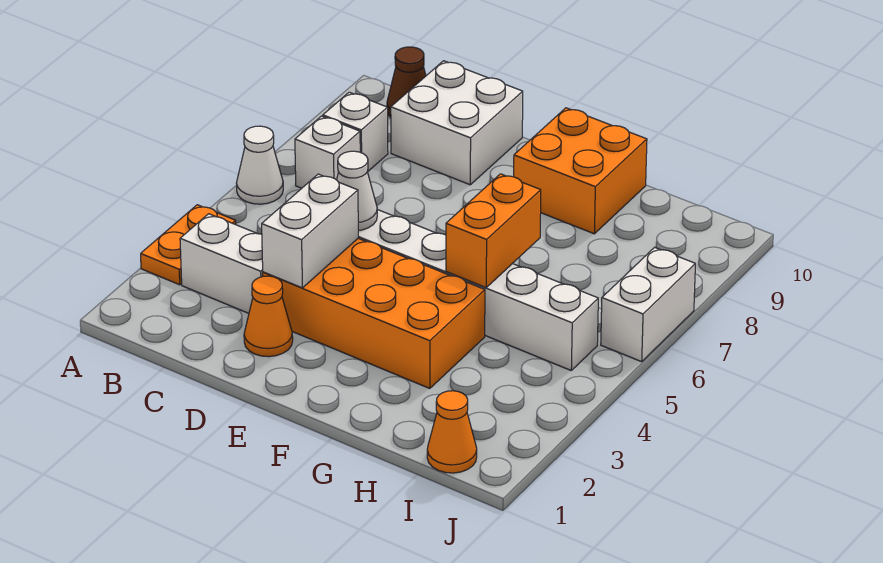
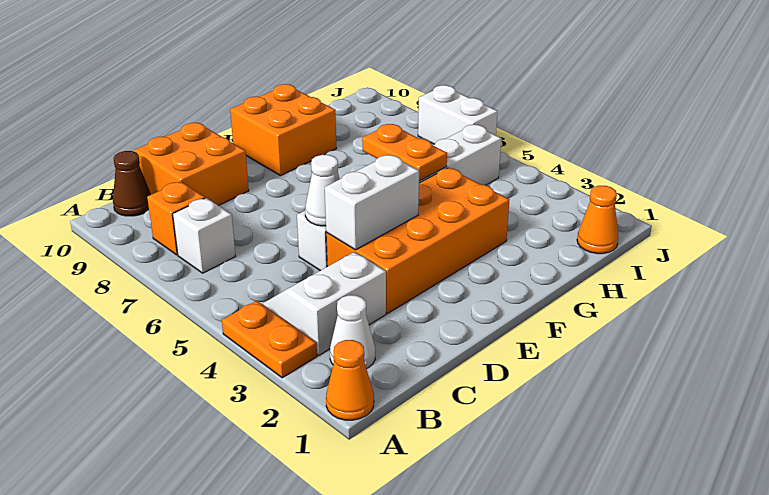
white 1x1 cone [237,126,283,204] -> white 1x1 cone moved to [330,295,375,369]
white 1x1 brick [323,92,388,172] -> orange 1x1 brick [147,181,205,255]
white 2x2 brick [391,61,523,185] -> orange 2x2 brick [134,123,249,206]
orange 1x1 cone [244,276,293,357] -> orange 1x1 cone moved to [326,340,374,420]
white 1x2 brick [262,174,358,288] -> white 1x2 brick turned to [325,155,419,250]
orange 1x2 brick [446,174,541,287] -> orange 1x2 plate [362,124,447,181]

